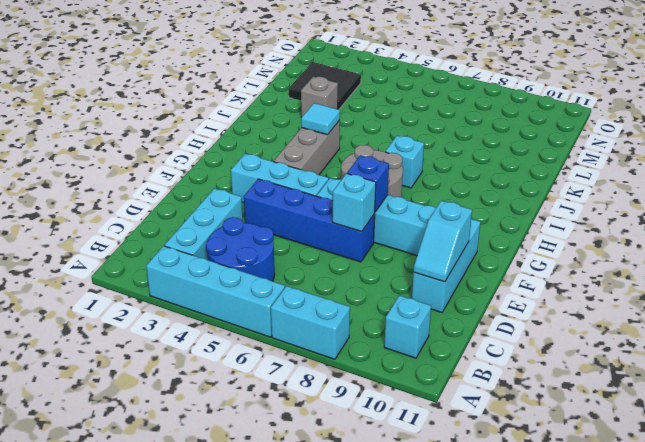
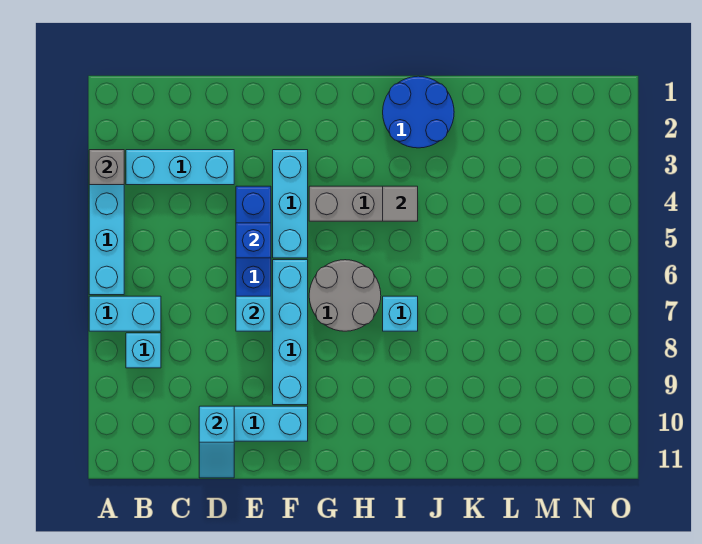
cyan 1x2 brick [271,286,350,359] -> cyan 1x2 brick turned to [89,296,161,331]
blue 2x2 round brick [206,217,275,281] -> blue 2x2 round brick moved to [383,76,454,148]
cyan 1x1 brick [384,295,431,358] -> cyan 1x1 brick moved to [126,333,161,368]
cyan 1x2 slope [414,201,472,282] -> cyan 1x2 slope turned to [199,406,234,478]
blue 1x1 brick [347,155,389,212] -> blue 1x1 brick moved to [236,223,271,258]
cyan 1x1 tile [301,103,340,135] -> grey 1x1 tile [383,186,418,221]
grey 1x1 brick [301,77,338,118] -> grey 1x1 brick moved to [89,150,124,185]
black 2x2 tile [289,62,361,110] -> none

